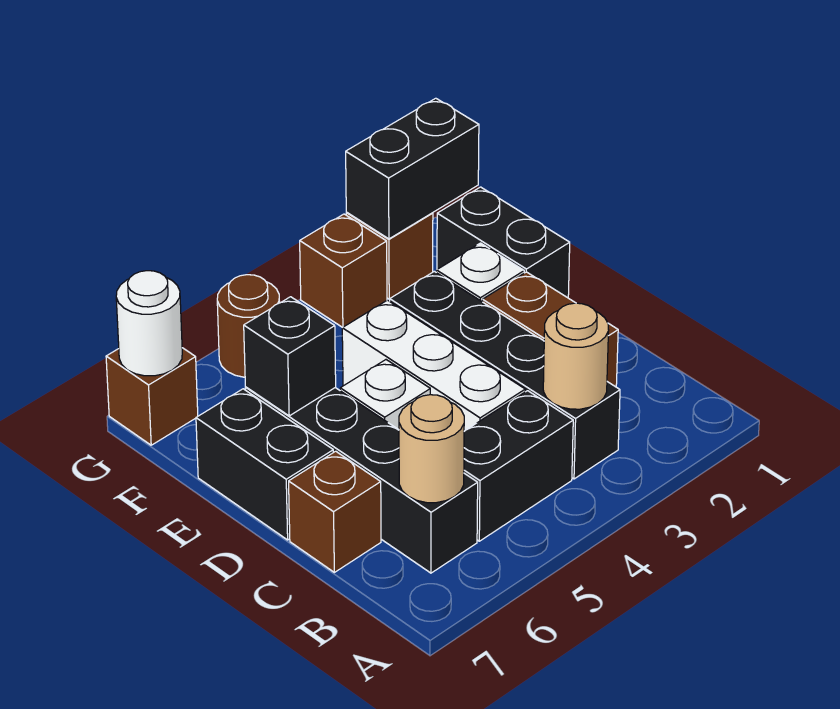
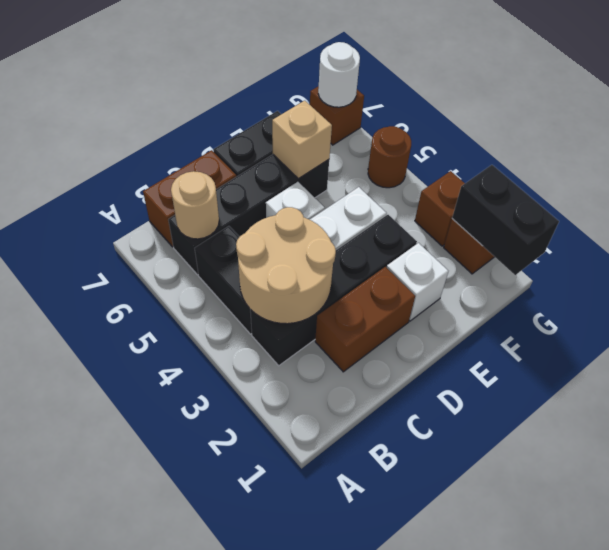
tan 1x1 round brick [543,303,609,409] -> tan 2x2 round brick [236,207,336,324]
brown 1x1 brick [289,451,381,572] -> brown 1x2 brick [143,150,236,247]
black 1x2 brick [437,187,570,298] -> none
black 1x1 brick [244,297,336,416] -> tan 1x1 brick [272,101,332,179]

